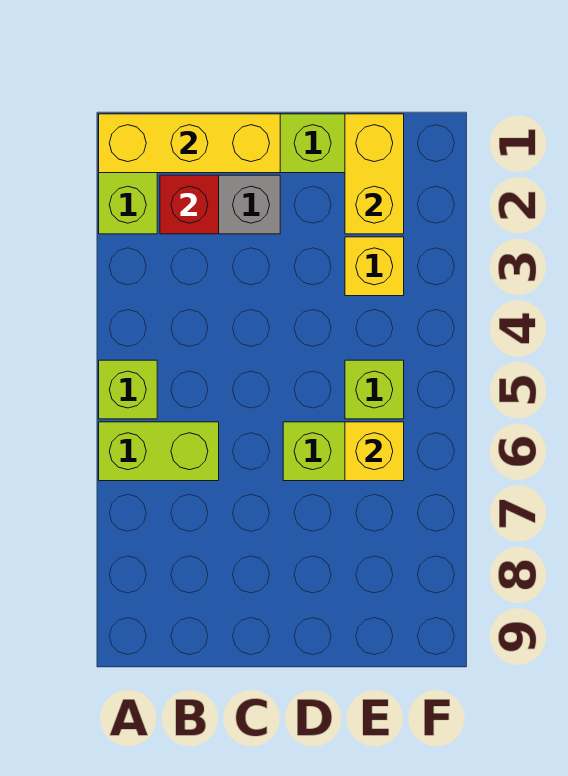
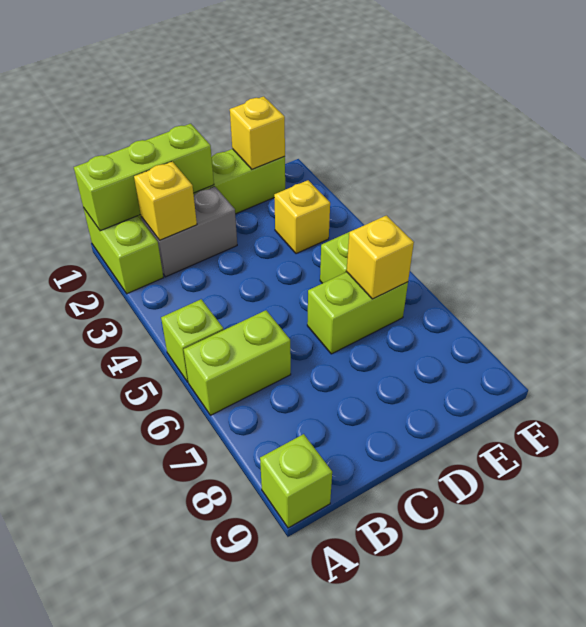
yellow 1x3 brick [99,114,280,173] -> lime 1x3 brick [74,124,214,231]
none -> lime 1x1 brick [260,434,332,528]
red 1x1 brick [160,175,219,234] -> yellow 1x1 brick [134,162,197,240]
yellow 1x2 brick [345,114,404,234] -> yellow 1x1 brick [230,96,285,169]

